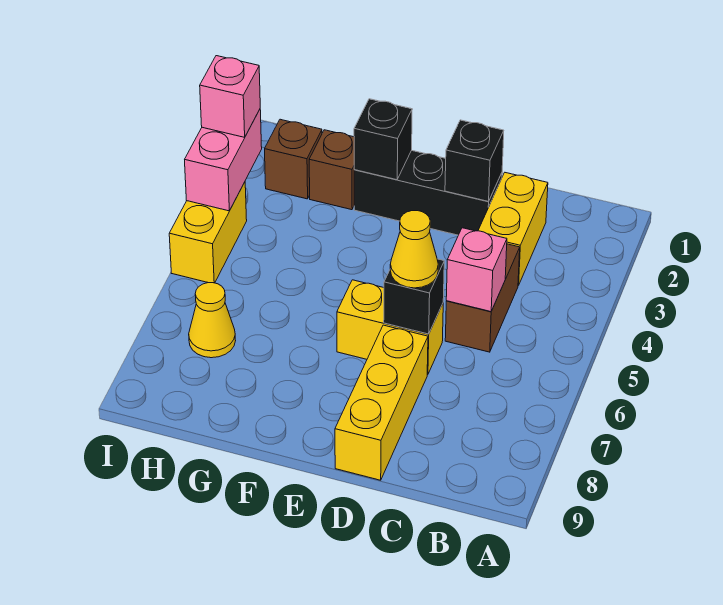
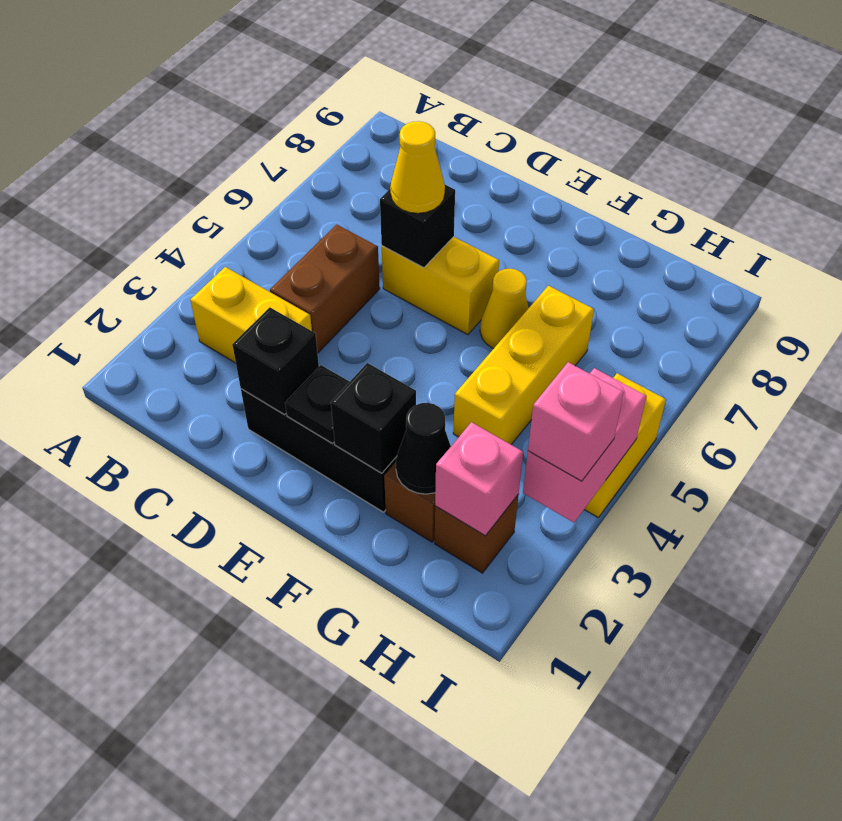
yellow 1x2 brick [478,173,548,286] -> yellow 1x2 brick turned to [190,267,312,363]
pink 1x1 brick [446,228,507,312] -> pink 1x1 brick moved to [435,422,523,536]
yellow 1x3 brick [335,325,428,480] -> yellow 1x3 brick moved to [453,286,594,445]
none -> black 1x1 plate [285,365,350,443]
none -> black 1x1 cone [396,403,451,494]
yellow 1x1 cone [189,283,236,358] -> yellow 1x1 cone moved to [480,269,528,348]

